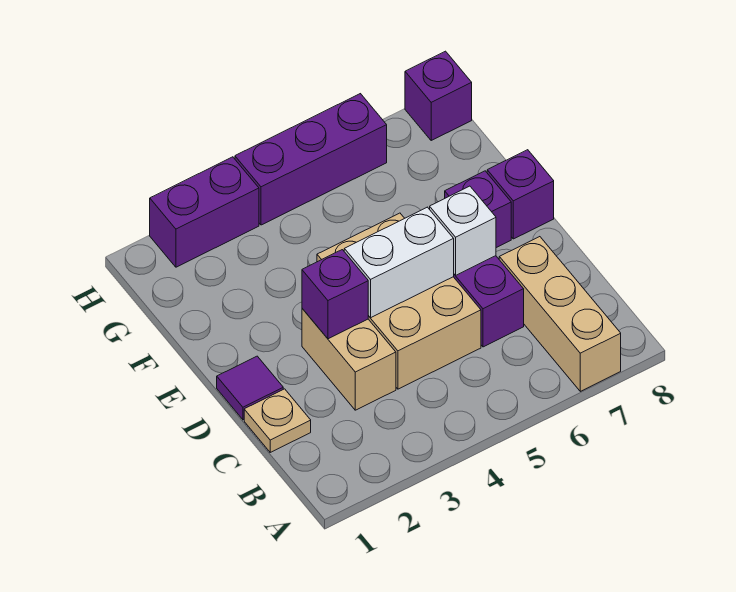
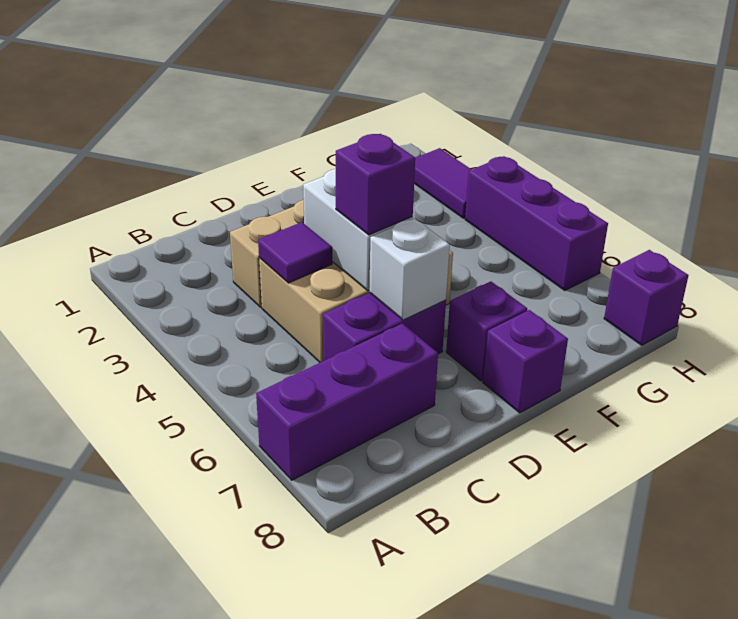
tan 1x3 brick [499,237,621,391] -> purple 1x3 brick [256,324,438,480]
tan 1x1 plate [244,389,311,452] -> none
purple 1x1 tile [217,356,283,420] -> purple 1x1 tile moved to [258,222,332,283]
purple 1x1 brick [302,250,368,339] -> purple 1x1 brick moved to [336,134,415,235]
purple 1x2 brick [150,157,259,267] -> purple 1x2 tile [414,148,471,218]

